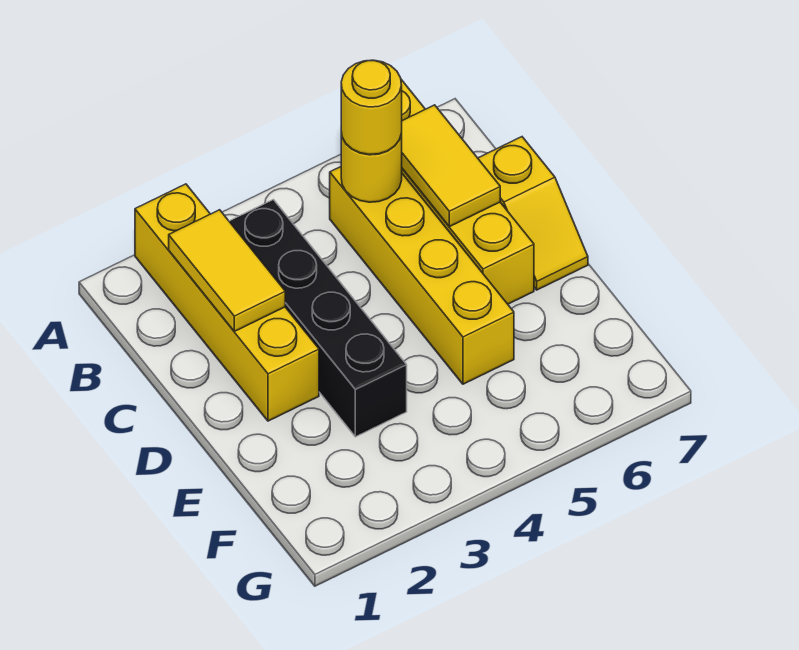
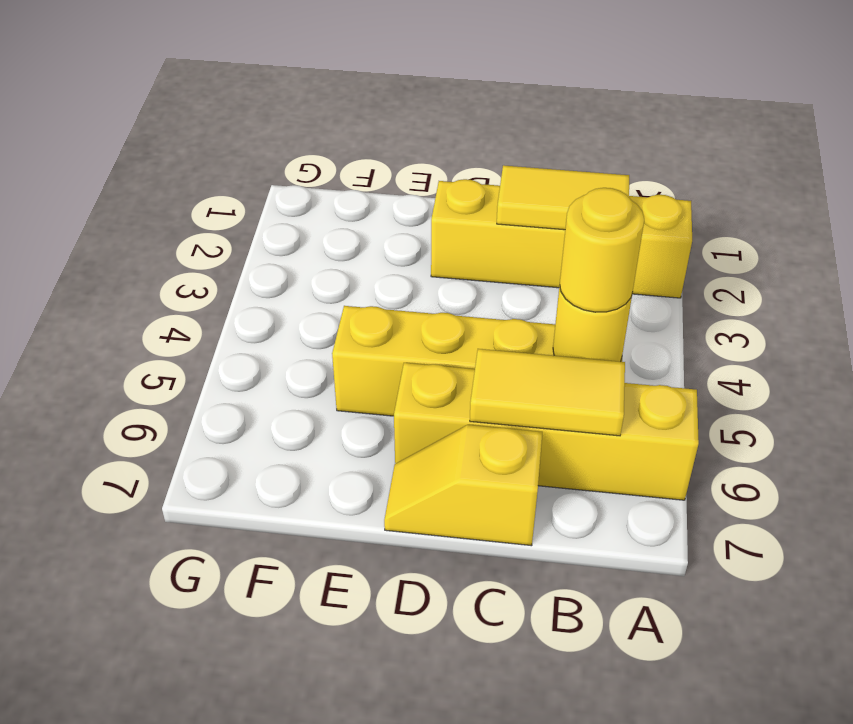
black 1x4 brick [229,200,407,437] -> none

